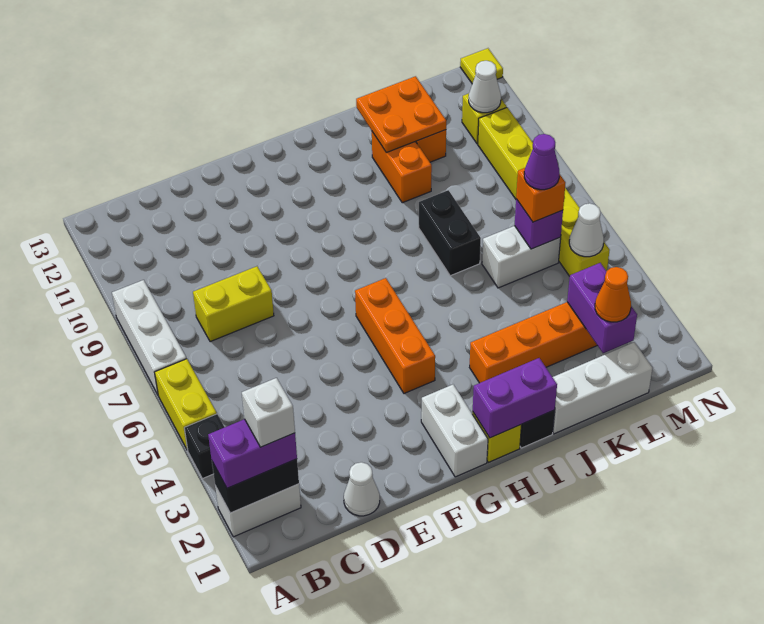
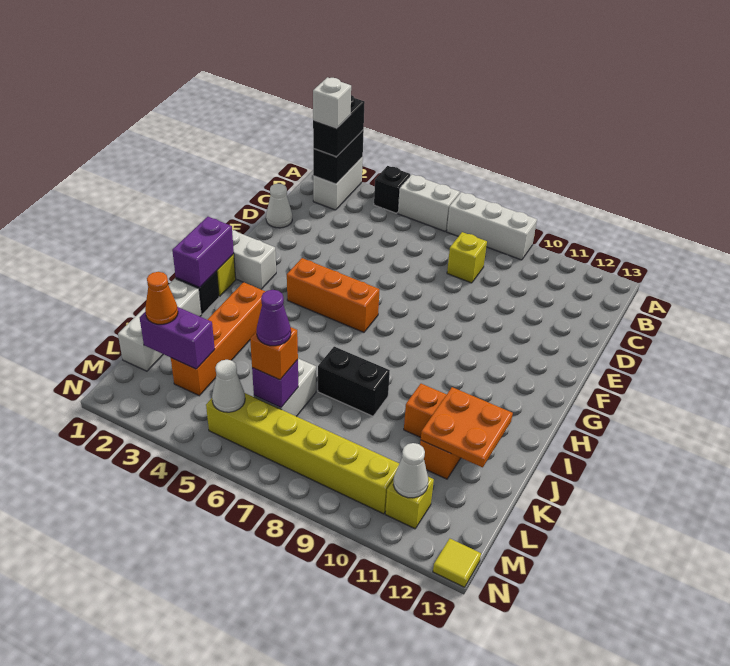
purple 1x2 brick [208,419,297,488] -> black 1x2 brick [313,95,365,157]
yellow 1x2 brick [155,359,217,450] -> white 1x2 brick [398,175,460,231]
yellow 1x2 brick [193,266,274,342] -> yellow 1x1 brick [447,232,487,283]

